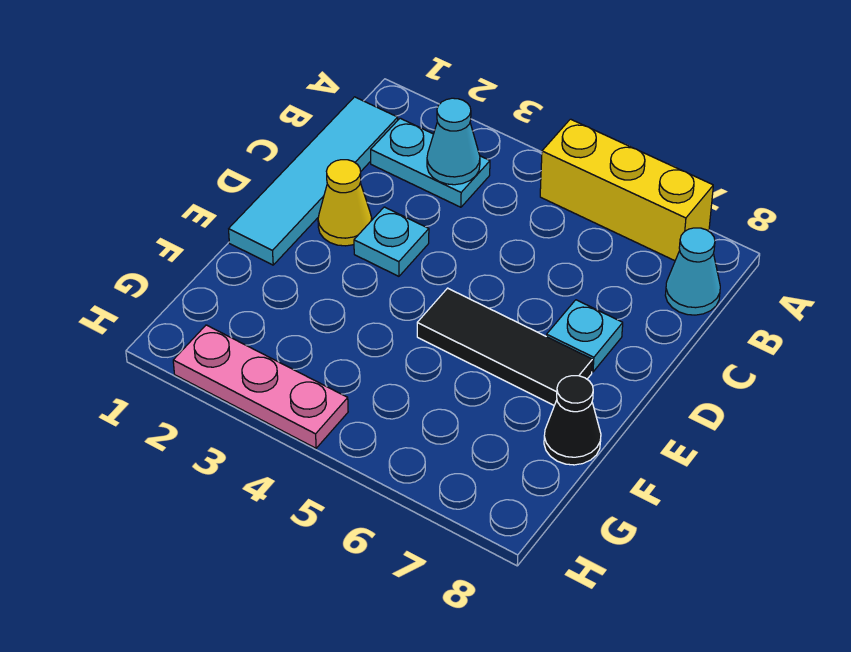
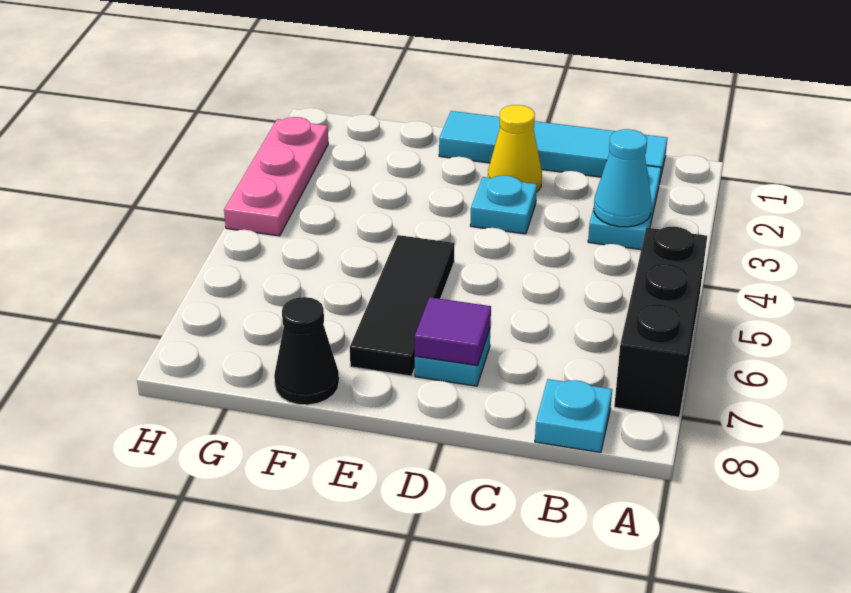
yellow 1x3 brick [540,119,713,261] -> black 1x3 brick [614,226,707,417]
cyan 1x1 cone [665,228,720,315] -> cyan 1x1 plate [535,379,612,453]
none -> purple 1x1 tile [415,297,491,366]

